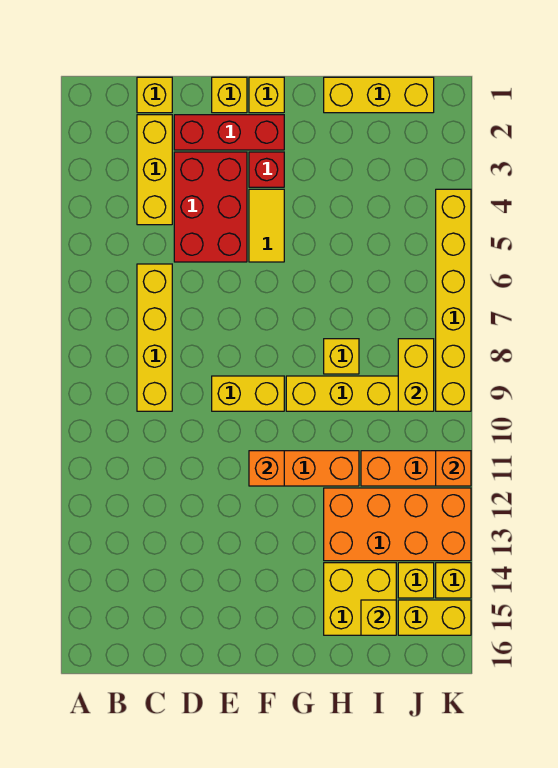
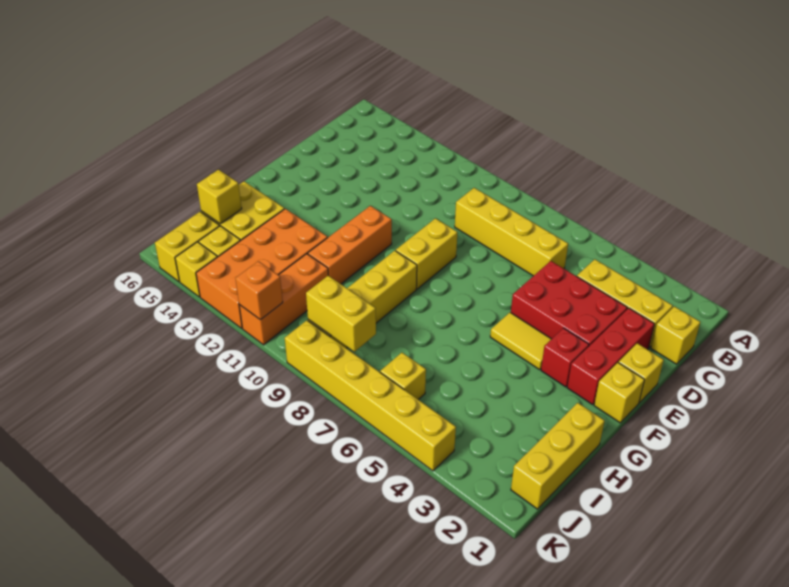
orange 1x1 brick [249,451,284,486] -> none
yellow 1x1 brick [324,339,359,374] -> yellow 1x1 brick moved to [380,353,426,400]

